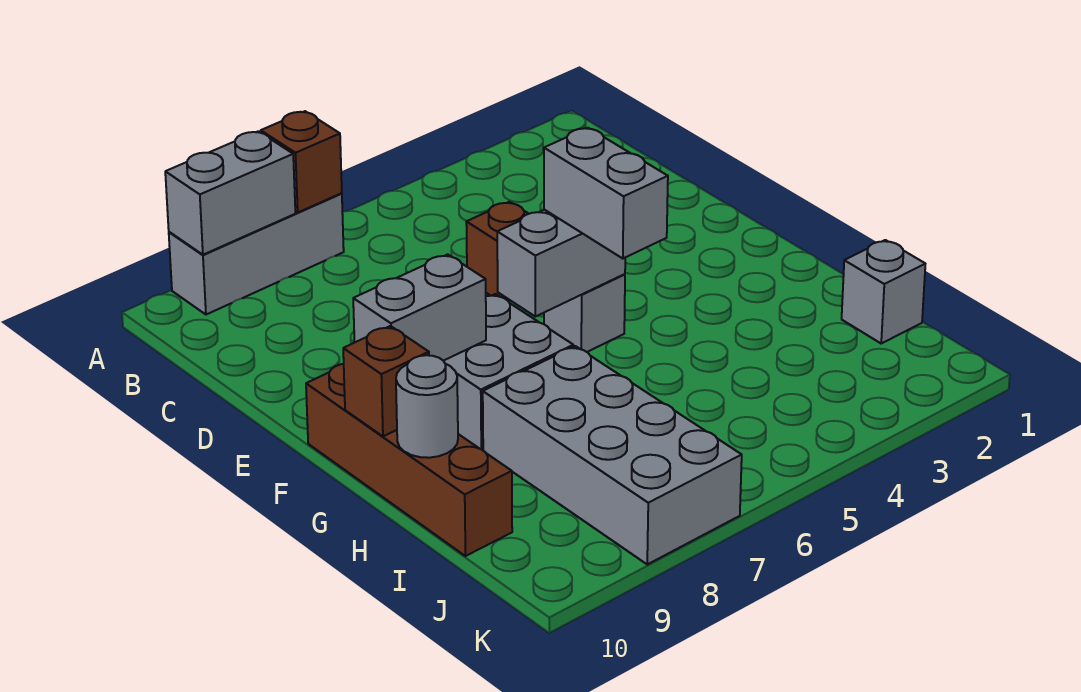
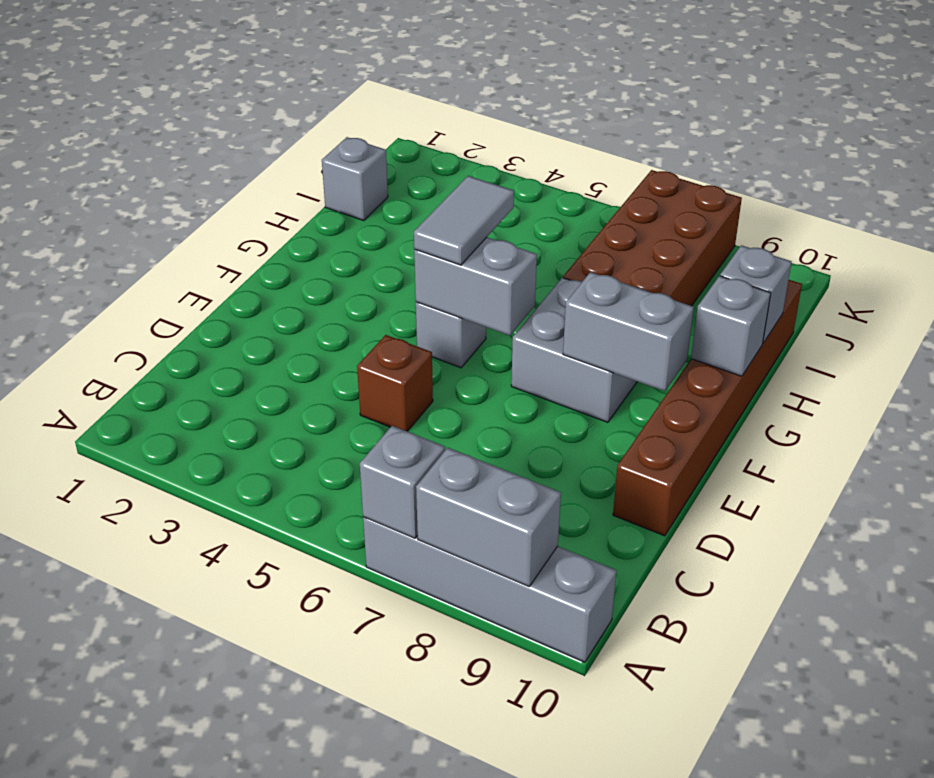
grey 1x3 brick [169,193,344,315] -> grey 1x4 brick [363,517,616,662]
brown 1x1 brick [261,111,342,212] -> grey 1x1 brick [360,426,445,538]
grey 1x2 brick [544,128,668,258] -> grey 1x2 tile [414,176,514,265]
brown 1x4 brick [306,364,512,556] -> brown 1x6 brick [613,280,802,536]
brown 1x1 brick [343,326,429,436] -> grey 1x1 brick [691,276,771,376]
grey 2x4 brick [483,346,742,564] -> brown 2x4 brick [563,170,742,306]
grey 1x1 round brick [396,355,458,458] -> grey 1x1 brick [720,245,792,343]

